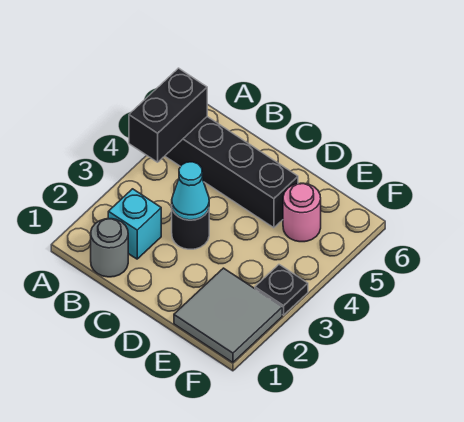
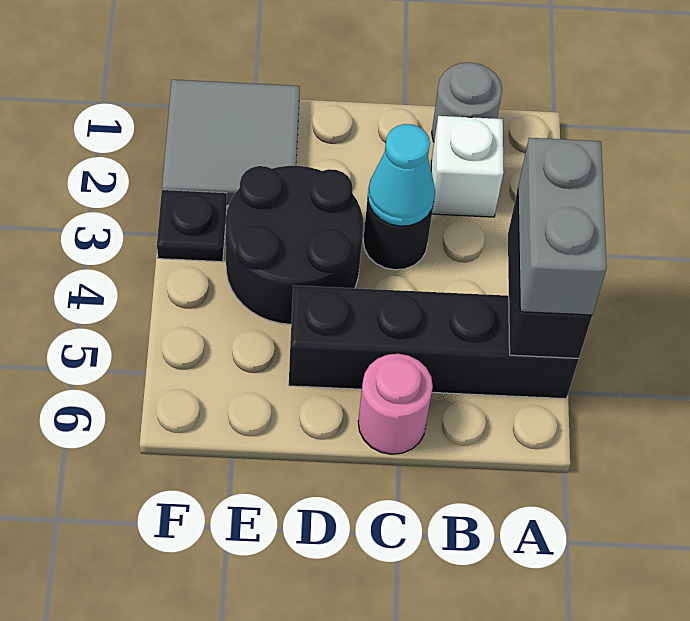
none -> grey 1x2 brick [518,138,607,315]
cyan 1x1 brick [108,189,161,259] -> white 1x1 brick [431,116,504,217]
none -> black 2x2 round brick [225,166,363,324]
pink 1x1 round brick [283,183,321,242] -> pink 1x1 round brick moved to [358,354,433,454]

